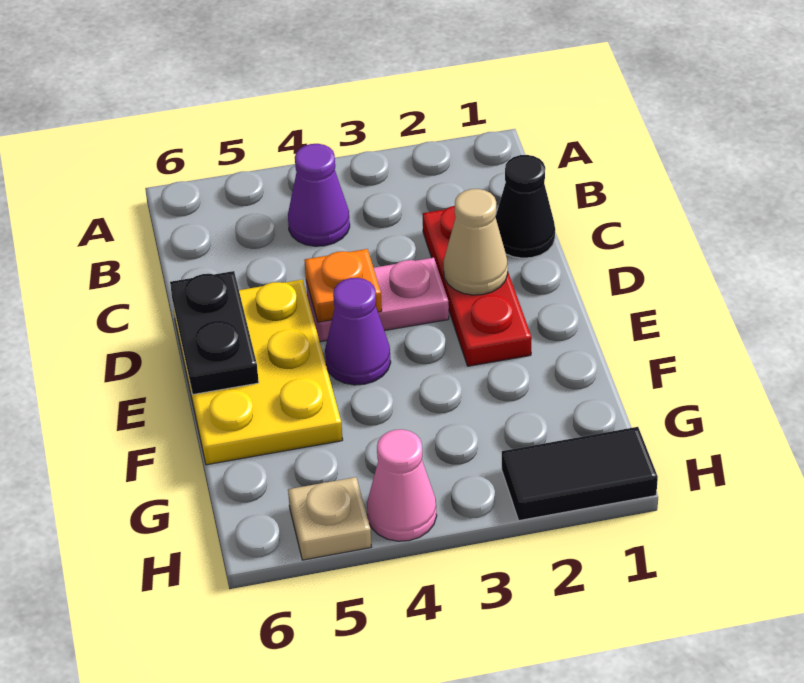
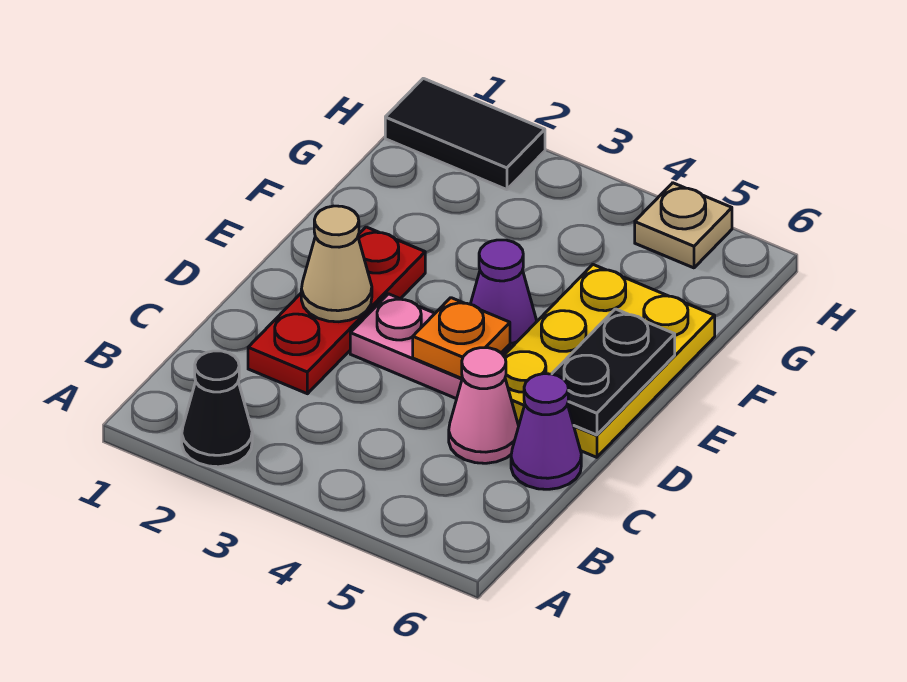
purple 1x1 cone [288,144,350,246] -> purple 1x1 cone moved to [511,374,581,489]
black 1x1 cone [496,155,555,258] -> black 1x1 cone moved to [182,351,252,467]
pink 1x1 cone [367,429,437,541] -> pink 1x1 cone moved to [449,348,519,463]

